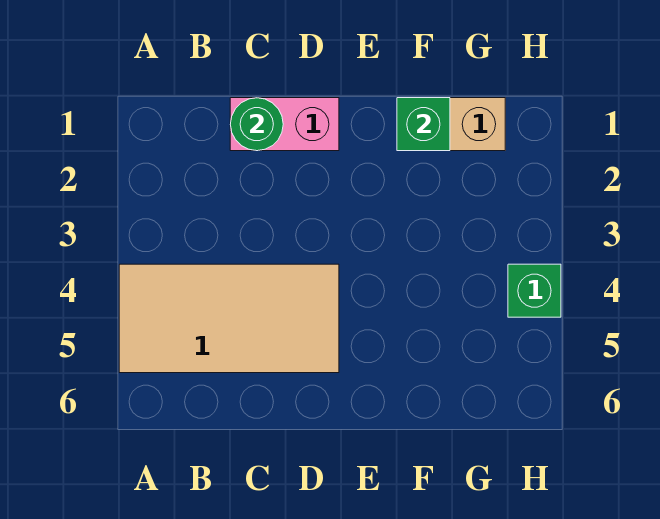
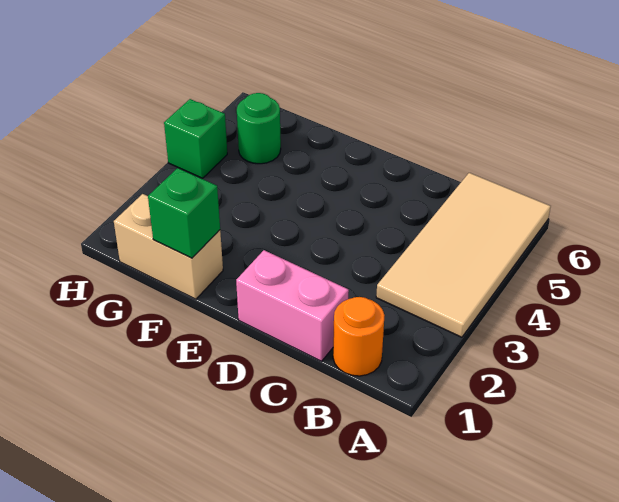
tan 2x4 tile [119,264,339,373] -> tan 2x4 tile turned to [376,173,551,337]
none -> orange 1x1 round brick [333,297,385,376]
green 1x1 round brick [230,98,283,151] -> green 1x1 round brick moved to [237,93,281,164]

